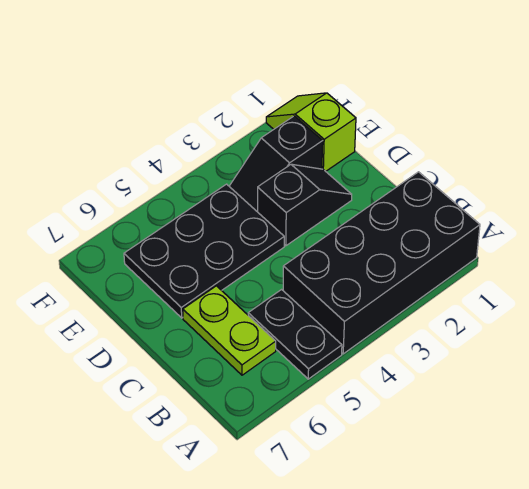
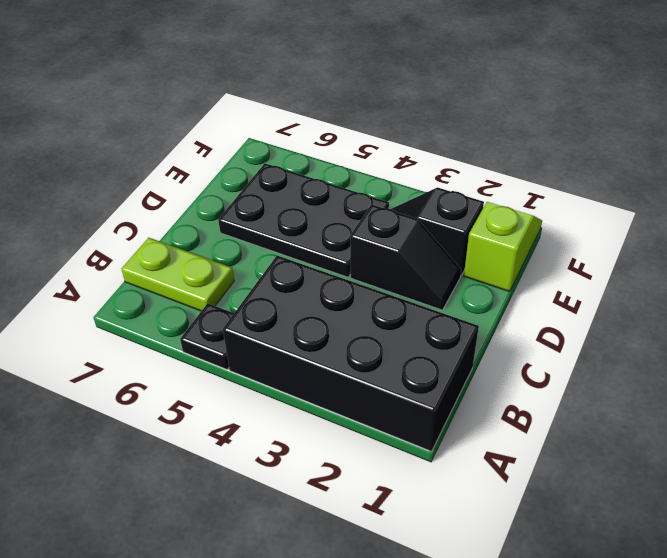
black 1x2 plate [248,290,342,379] -> black 1x1 plate [180,303,234,369]
lime 1x2 plate [183,286,276,375] -> lime 1x2 plate turned to [122,238,234,311]

